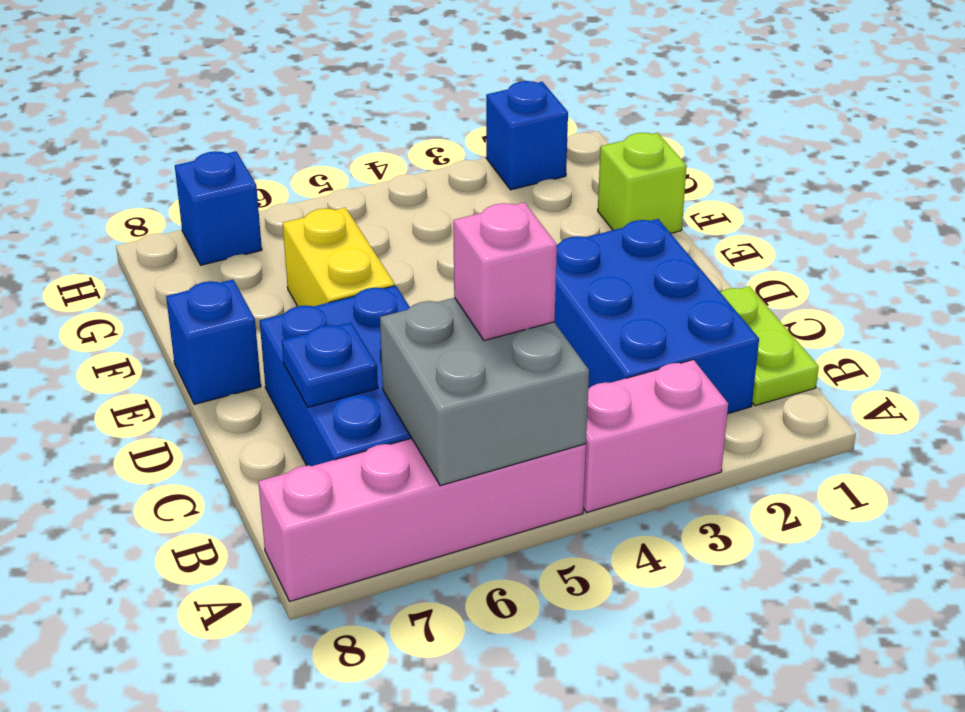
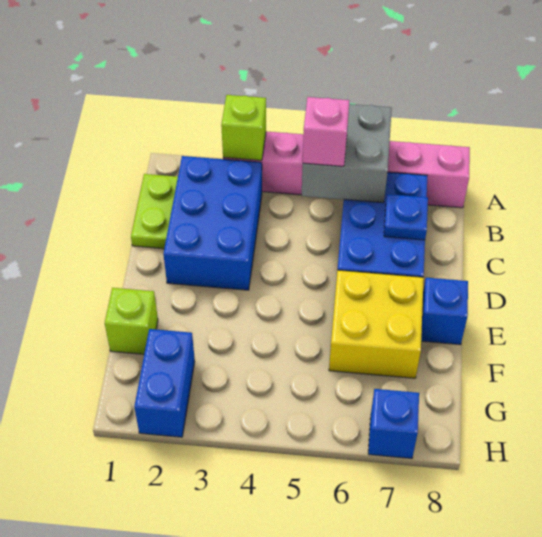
none -> lime 1x1 brick [221,95,266,160]
yellow 1x2 brick [283,208,395,306] -> yellow 2x2 brick [329,270,424,378]
blue 1x1 brick [486,81,568,190] -> blue 1x2 brick [134,329,195,437]

